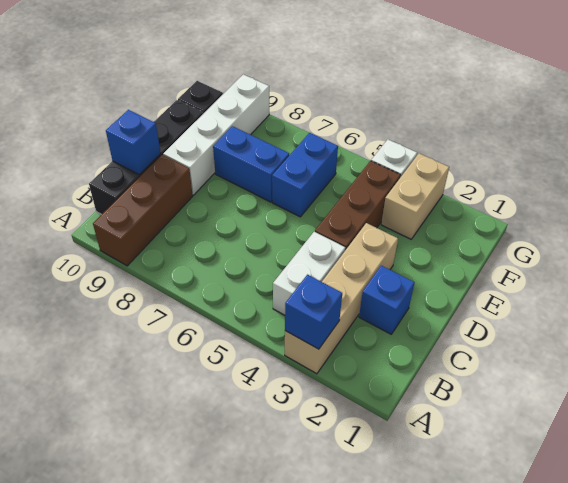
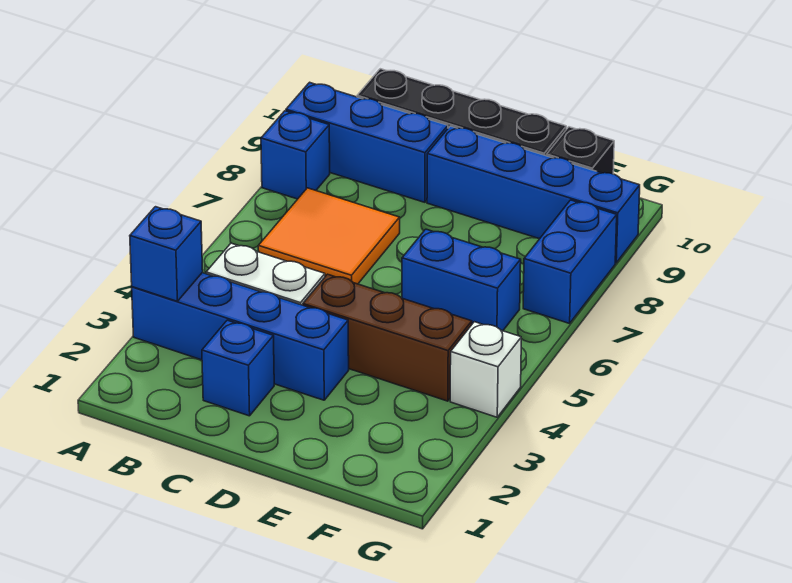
tan 1x4 brick [285,223,398,374] -> blue 1x4 brick [132,273,349,400]
brown 1x3 brick [93,155,193,266] -> blue 1x3 brick [286,82,448,202]
none -> orange 2x2 tile [258,188,400,284]
blue 1x1 brick [106,110,161,175] -> blue 1x1 brick moved to [261,111,330,199]
white 1x4 brick [163,74,269,195] -> blue 1x4 brick [427,126,640,263]
blue 1x2 brick [213,126,289,202] -> blue 1x2 brick moved to [523,200,617,324]
tan 1x2 brick [381,153,449,239] -> none

